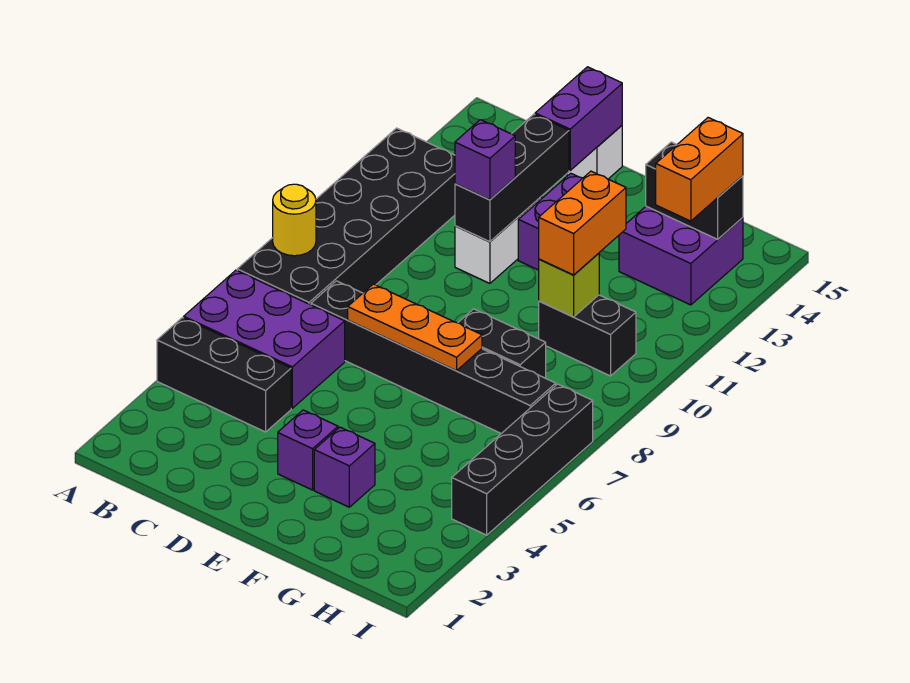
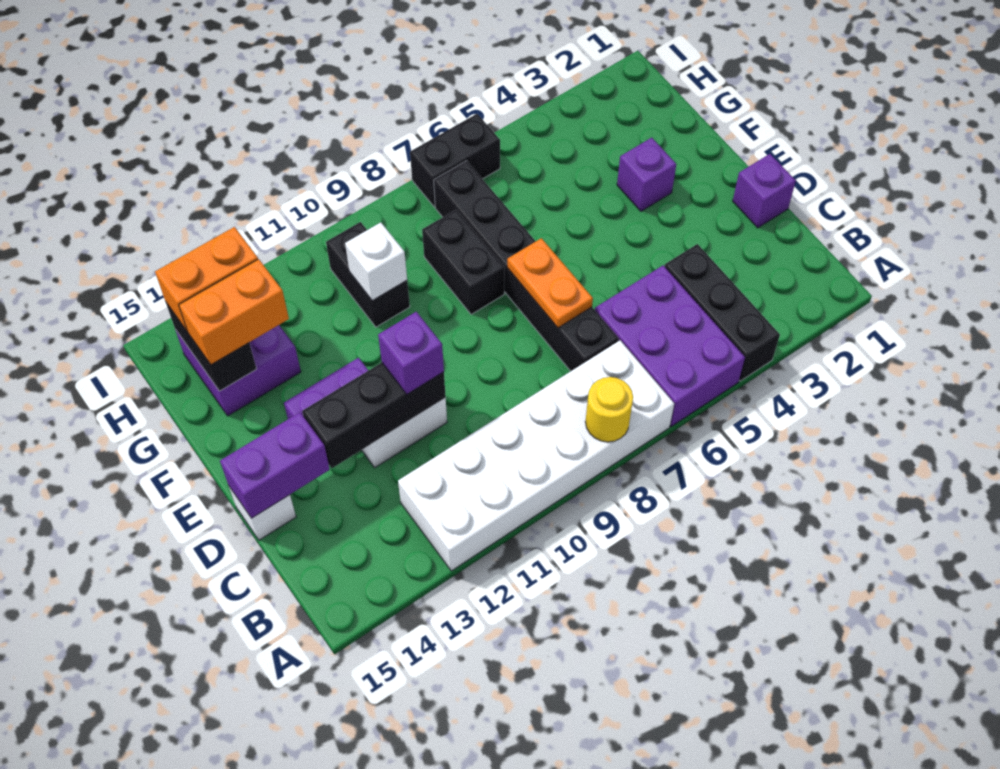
black 2x6 brick [237,128,455,305] -> white 2x6 brick [398,340,674,571]
orange 1x3 plate [348,284,482,371] -> orange 1x2 plate [507,238,593,328]
purple 1x1 brick [278,410,338,490] -> purple 1x1 brick moved to [733,154,796,228]
lime 1x1 brick [539,253,599,317] -> white 1x1 brick [345,222,407,301]
orange 1x2 brick [539,171,626,275] -> orange 1x2 brick moved to [179,259,289,365]
black 1x4 brick [452,384,593,535] -> black 1x2 brick [410,114,500,207]

